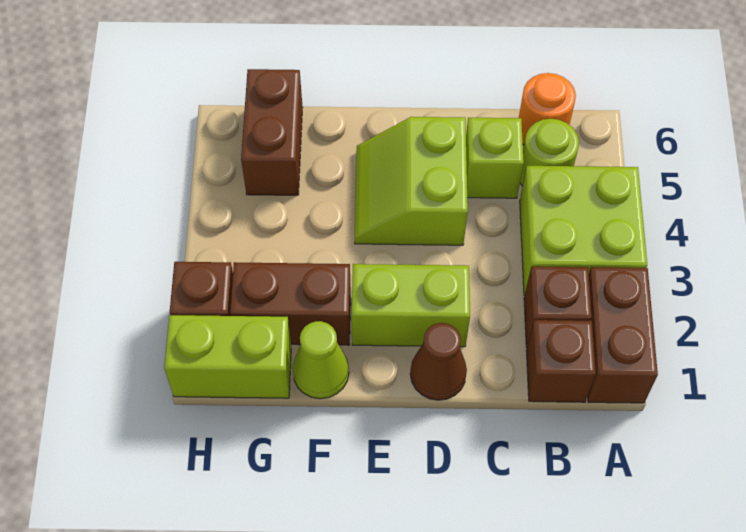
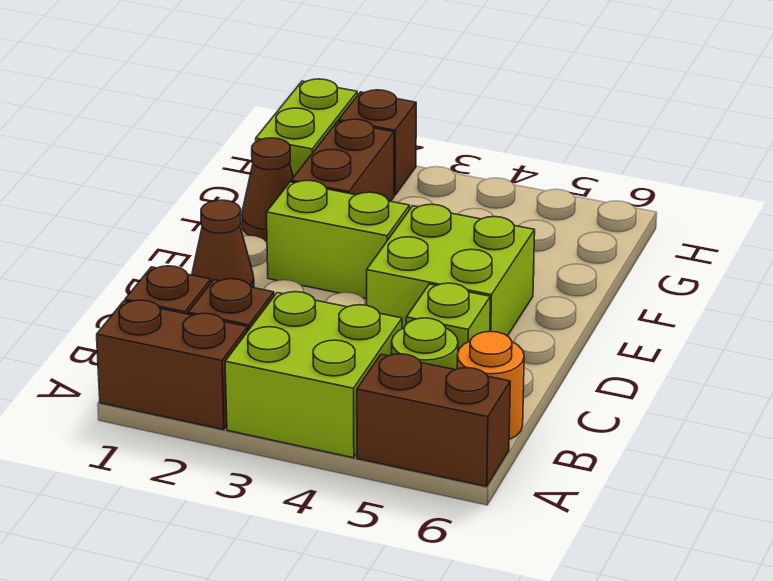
lime 1x2 brick [352,264,470,347] -> lime 1x2 brick turned to [266,180,410,299]
lime 2x2 slope [355,117,468,245] -> lime 2x2 brick [367,204,535,336]
lime 1x1 cone [293,321,349,399] -> brown 1x1 cone [242,138,293,241]
brown 1x2 brick [241,69,303,195] -> brown 1x2 brick moved to [357,354,510,487]

